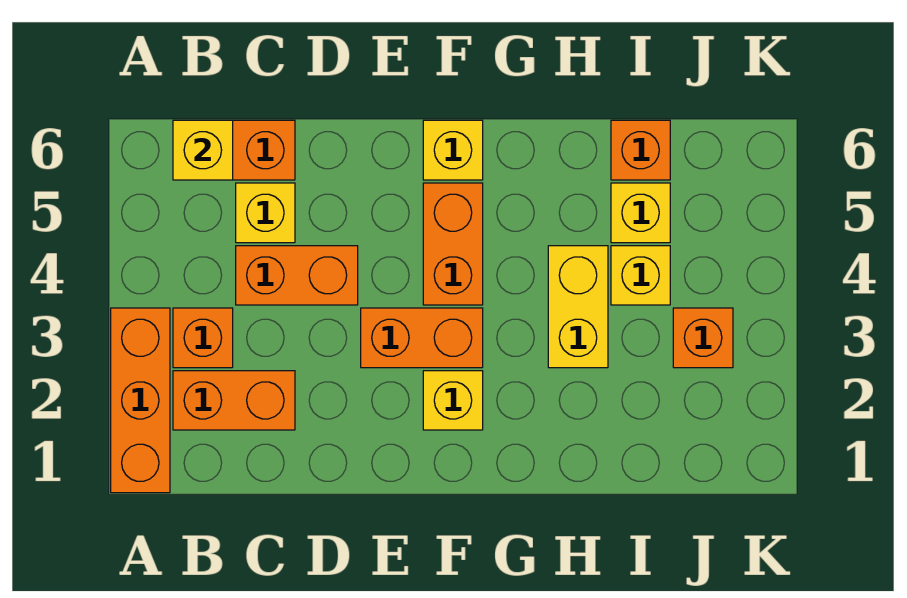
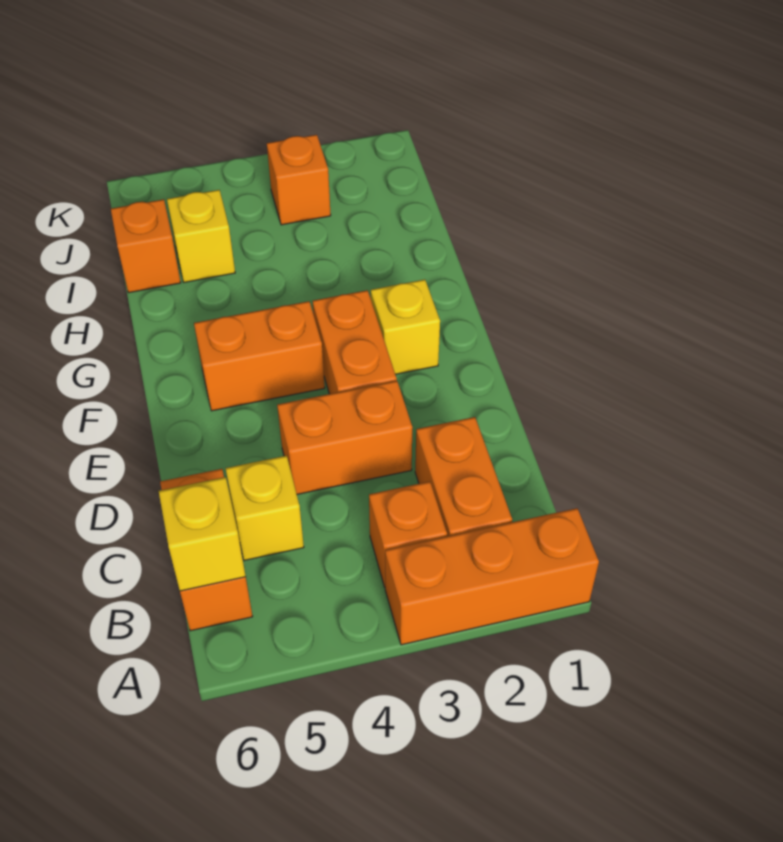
orange 1x2 brick [236,246,358,305] -> orange 1x2 brick turned to [277,381,413,494]
yellow 1x1 brick [423,120,483,180] -> none
yellow 1x2 brick [548,246,608,368] -> none
yellow 1x1 brick [611,246,670,305] -> none

